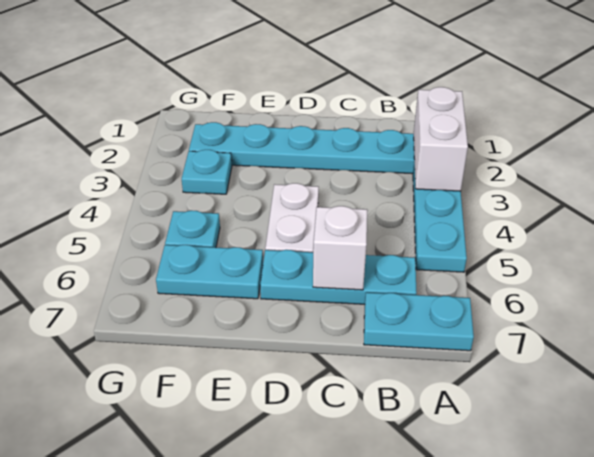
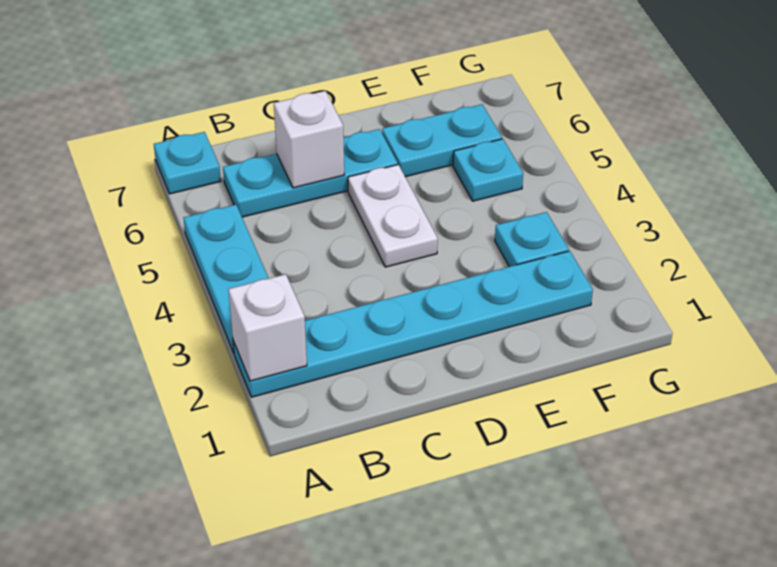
white 1x2 brick [414,87,468,191] -> white 1x1 brick [228,274,307,381]
cyan 1x2 plate [364,292,474,351] -> cyan 1x1 plate [154,132,221,194]

